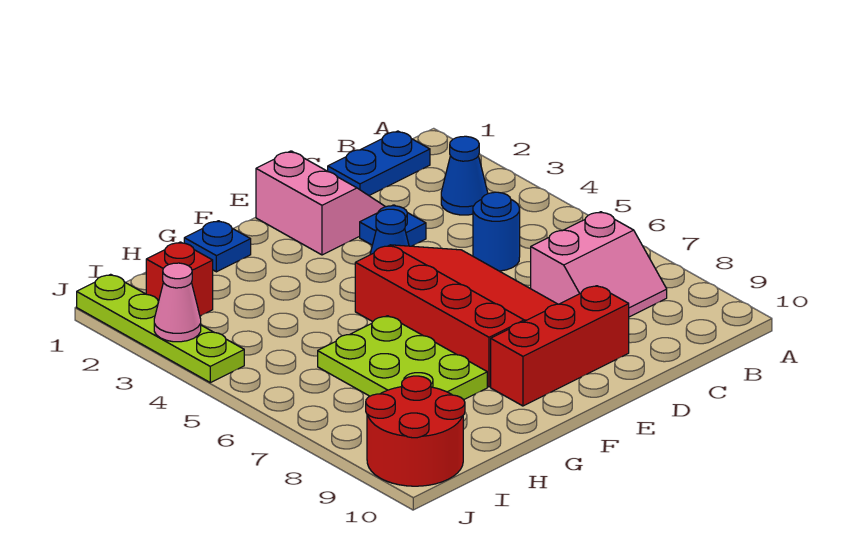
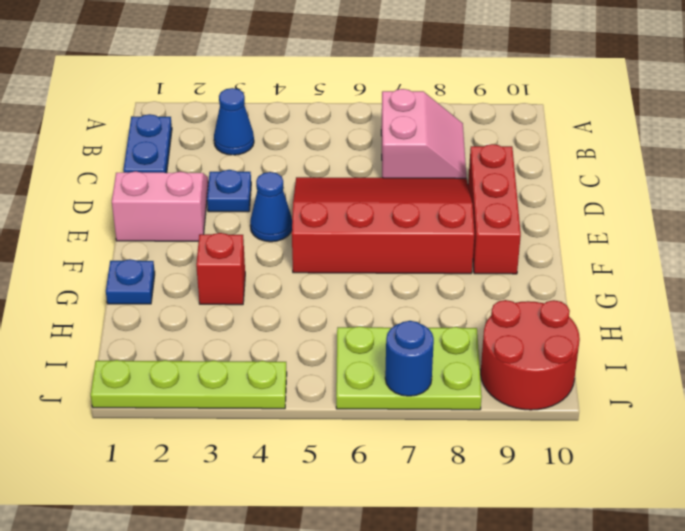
blue 1x1 round brick [473,192,520,271] -> blue 1x1 round brick moved to [385,321,434,396]
lime 2x3 plate [318,316,487,400] -> lime 2x3 plate moved to [336,326,482,410]
red 1x1 brick [146,242,213,316] -> red 1x1 brick moved to [196,233,245,305]
pink 1x1 cone [154,263,201,342] -> none

